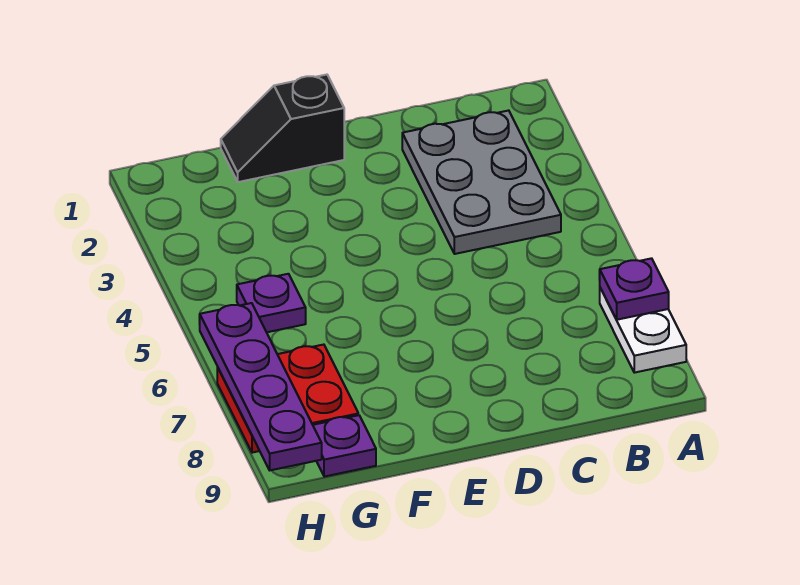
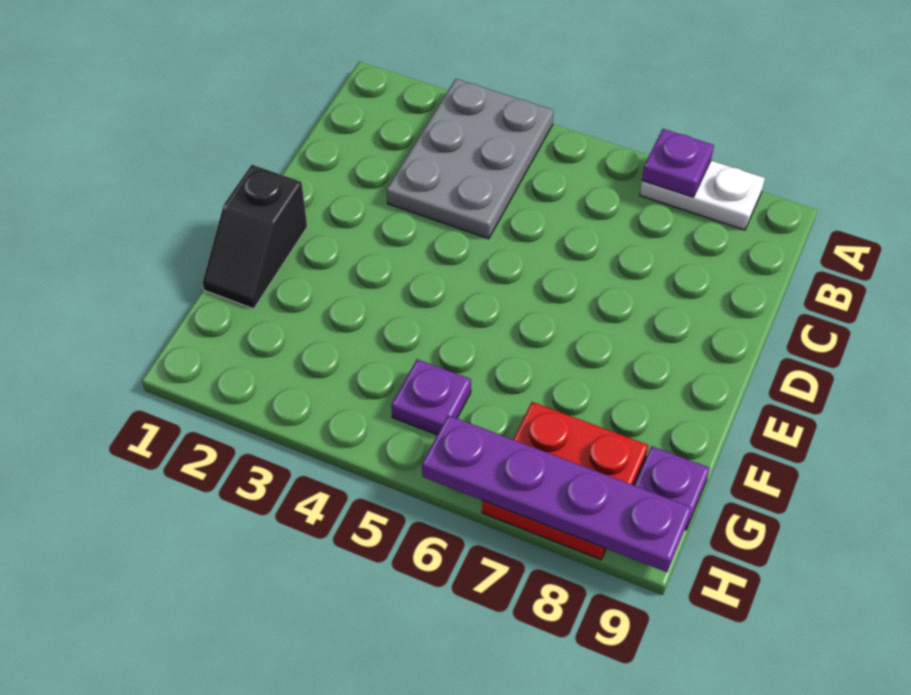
grey 2x3 plate [402,110,561,254] -> grey 2x3 plate turned to [387,79,554,239]

